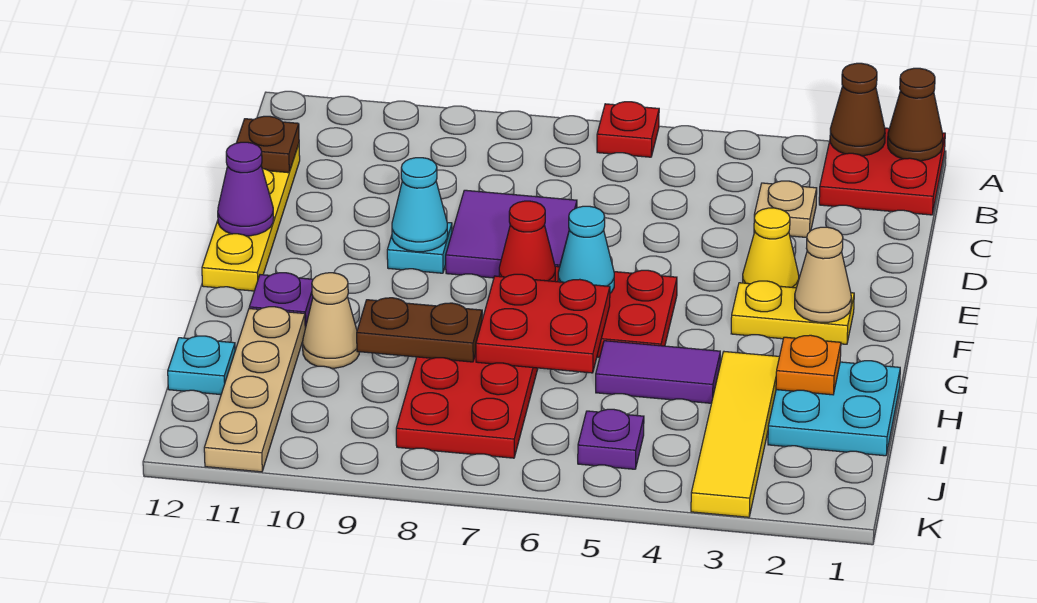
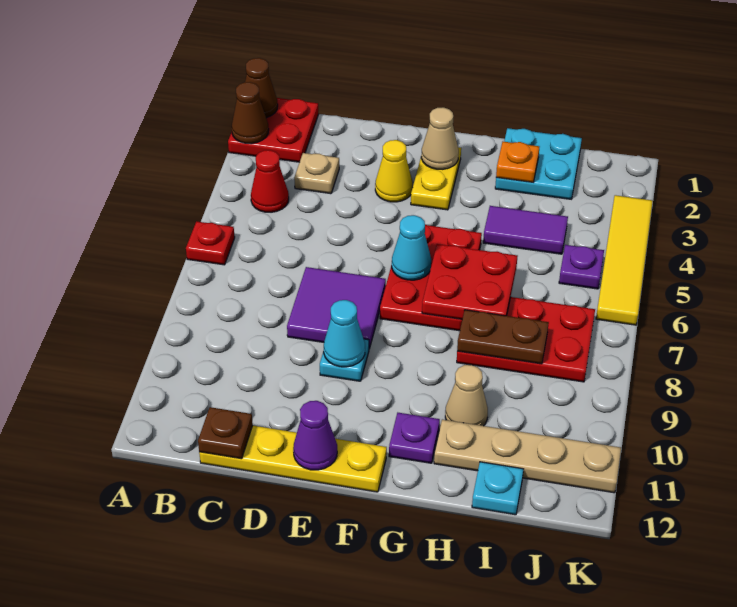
red 1x1 cone [499,201,555,281] -> red 1x1 cone moved to [251,150,289,212]
yellow 1x4 tile [691,352,779,517] -> yellow 1x4 tile turned to [596,195,653,325]
purple 1x2 tile [596,341,720,403] -> purple 1x2 tile turned to [483,206,568,254]
brown 1x2 plate [357,298,482,362] -> brown 1x2 plate turned to [457,310,549,364]

